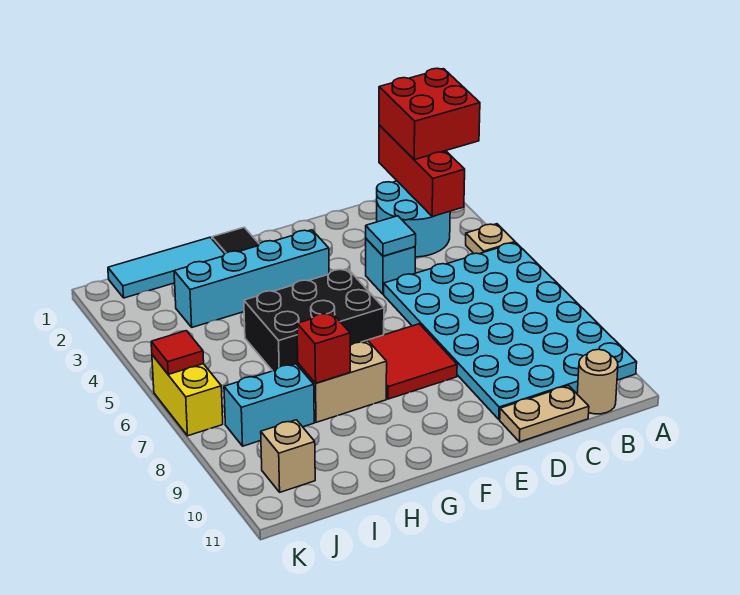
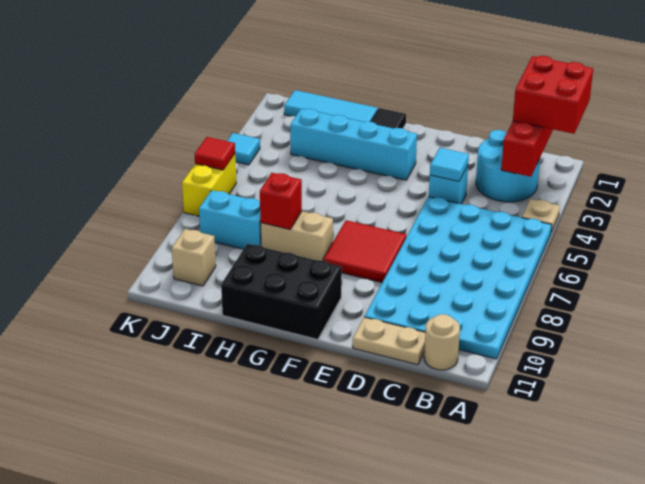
black 2x3 brick [244,269,384,371] -> black 2x3 brick moved to [221,244,342,339]
none -> cyan 1x1 tile [227,133,260,165]

